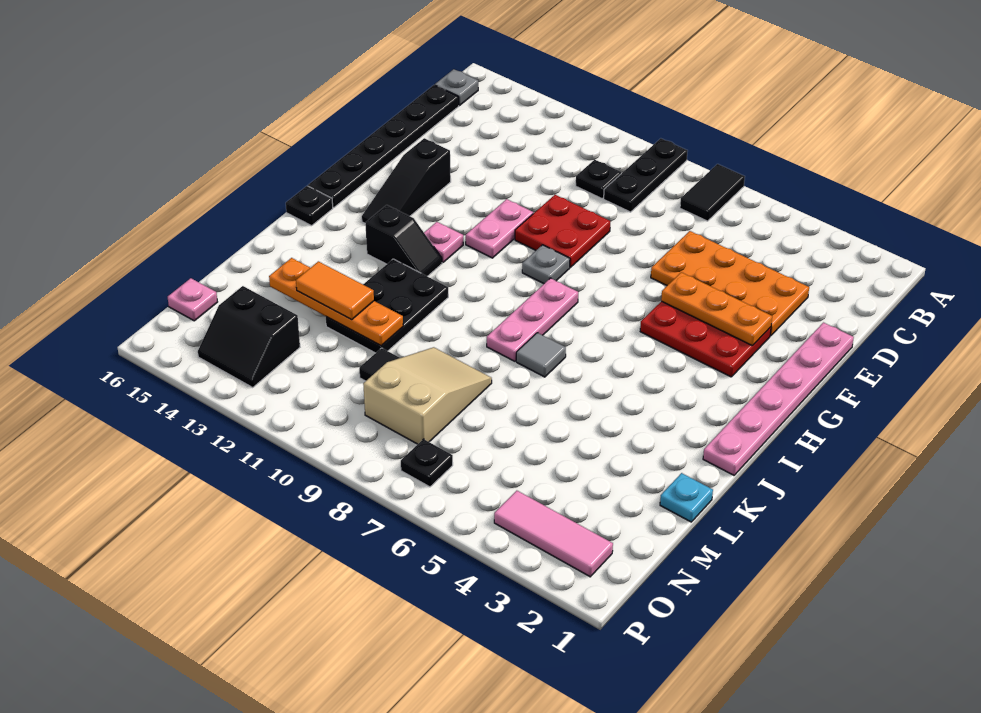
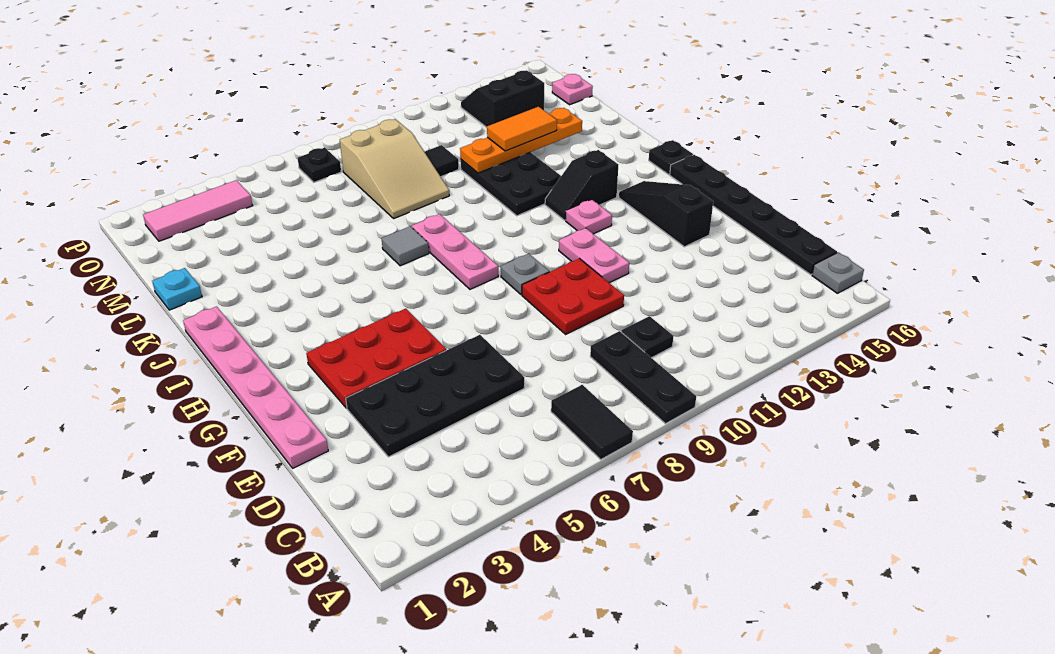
orange 2x4 plate [651,231,809,336] -> black 2x4 plate [346,335,524,457]
orange 1x3 plate [661,272,772,345] -> none

